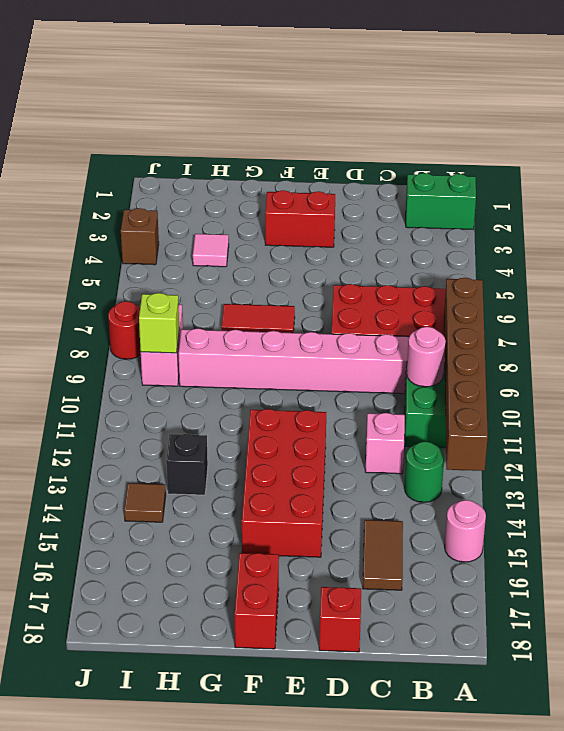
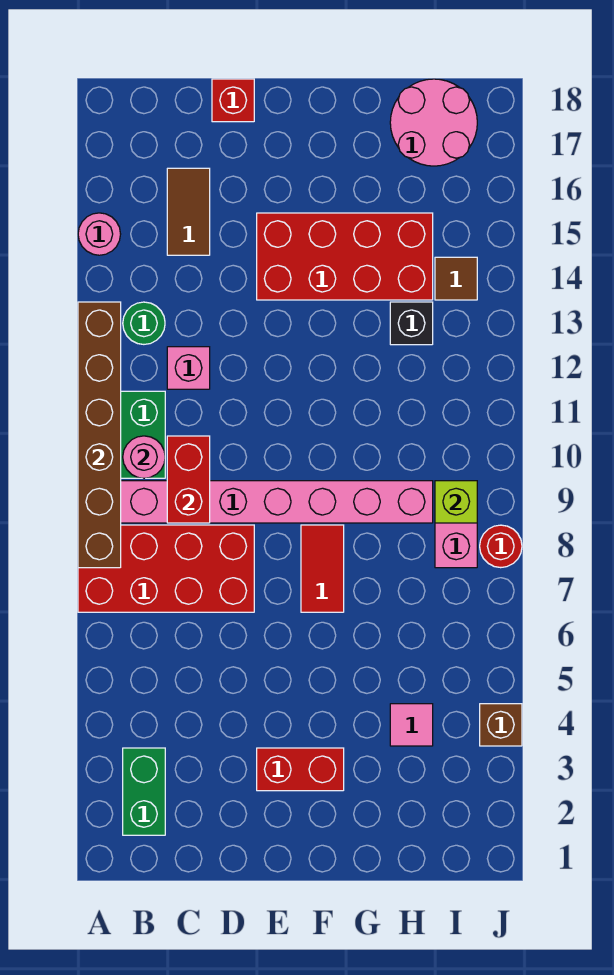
green 1x2 brick [406,173,476,229] -> green 1x2 brick turned to [123,748,165,835]
red 2x4 brick [242,409,326,557] -> red 2x4 brick turned to [257,213,433,300]
red 1x2 tile [222,304,295,333] -> red 1x2 tile turned to [301,525,344,612]
red 1x2 brick [235,553,279,649] -> red 1x2 brick moved to [167,436,210,523]
none -> pink 2x2 round brick [390,79,477,166]

